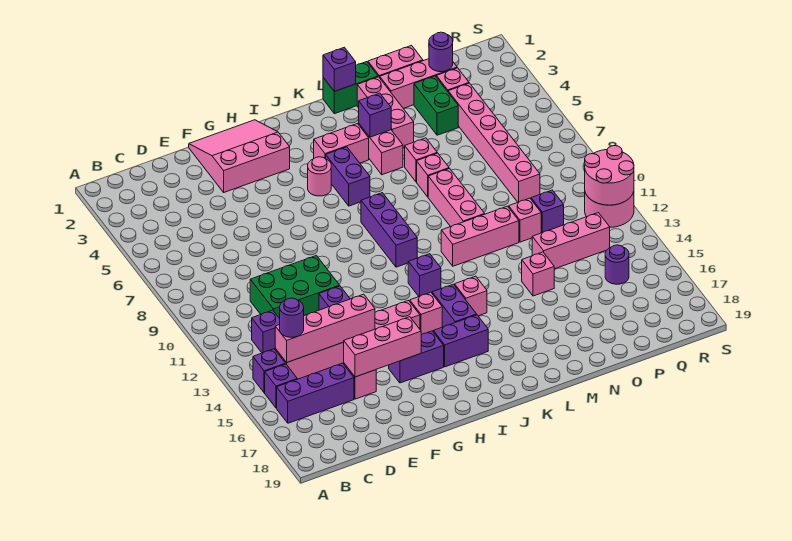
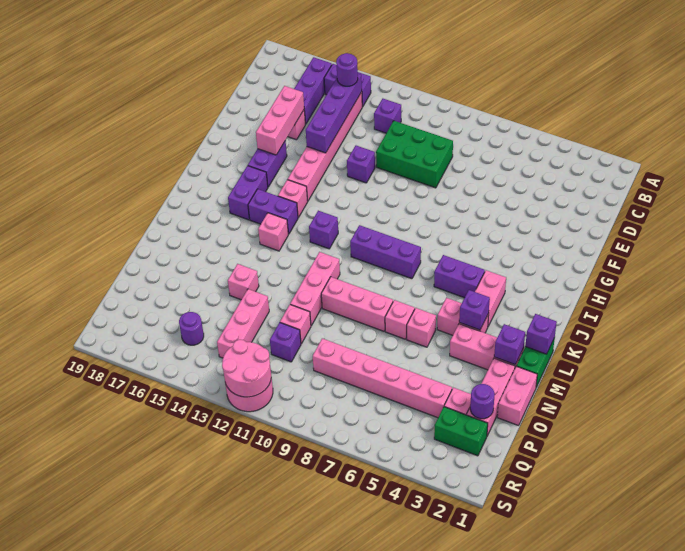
pink 1x4 brick [275,294,375,362] -> purple 1x4 brick [306,74,362,153]
green 2x3 brick [250,255,340,318] -> green 2x3 brick turned to [376,121,453,188]
pink 3x3 slope [189,120,290,192] -> none
pink 1x1 round brick [308,157,331,196] -> none
none -> purple 1x1 brick [494,324,525,365]
green 1x2 brick [414,76,458,135] -> green 1x2 brick moved to [434,407,488,456]

